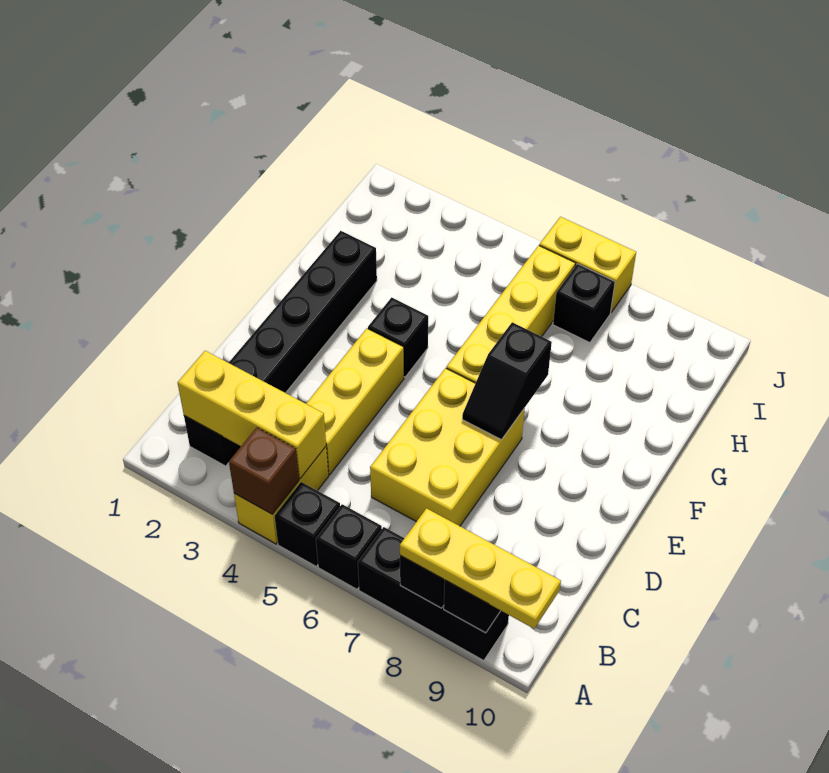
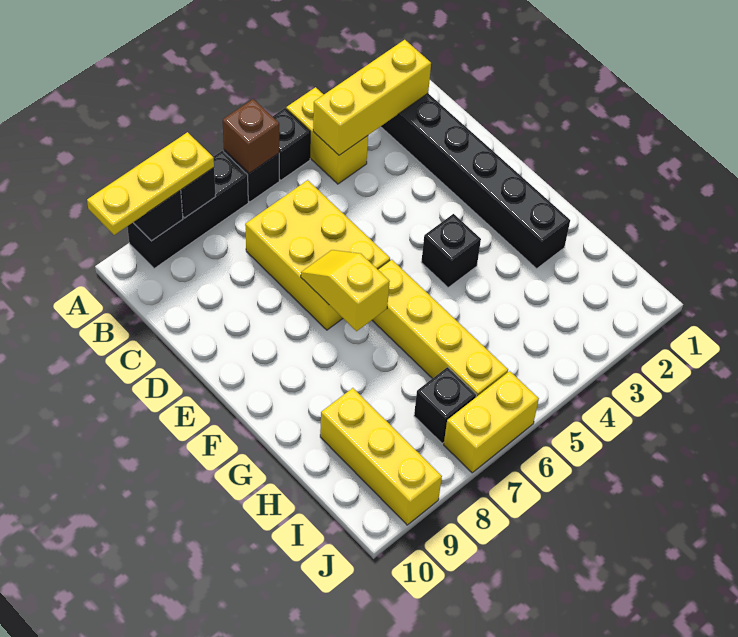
brown 1x1 brick [229,428,299,514] -> brown 1x1 brick moved to [223,99,279,173]
yellow 1x3 brick [306,328,404,475] -> yellow 1x3 brick moved to [320,388,442,525]
black 1x2 slope [462,322,552,440] -> yellow 1x2 slope [301,250,390,331]

